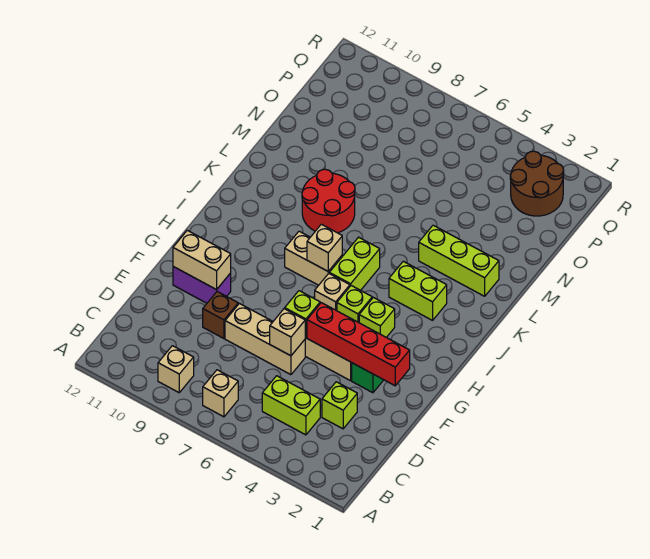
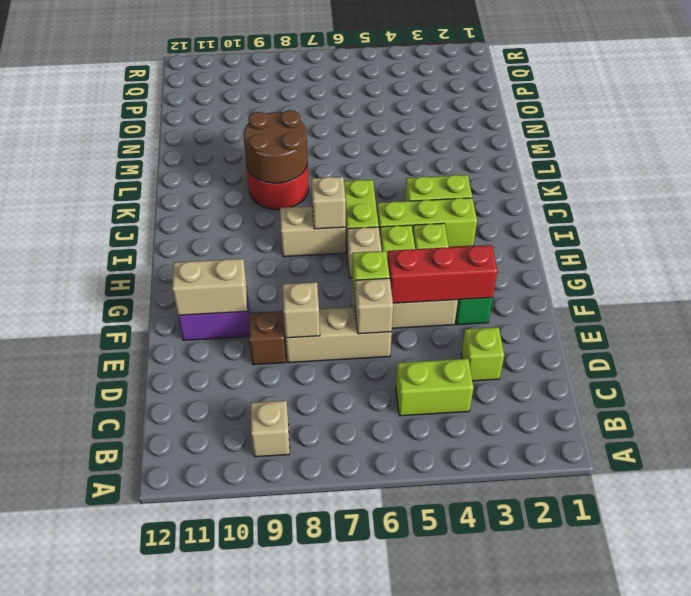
tan 1x1 brick [203,370,238,417] -> tan 1x1 brick moved to [282,282,320,338]
red 1x4 brick [307,303,410,386] -> red 1x3 brick [388,245,498,303]
lime 1x3 brick [419,225,499,296] -> lime 1x3 brick moved to [377,198,477,247]
brown 2x2 round brick [510,151,564,216] -> brown 2x2 round brick moved to [243,110,308,183]

